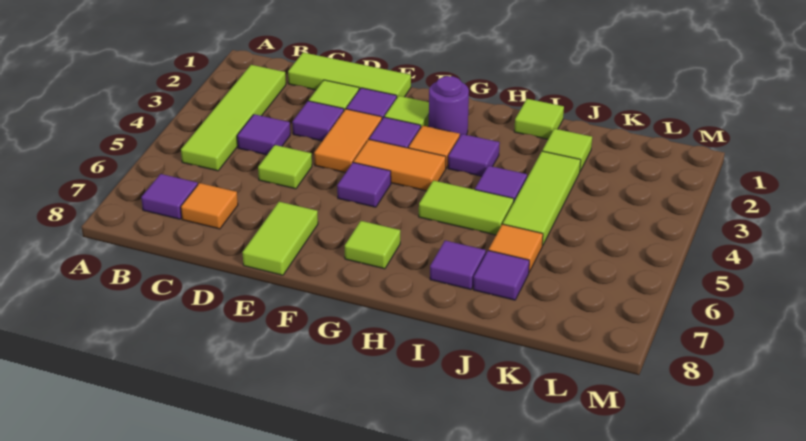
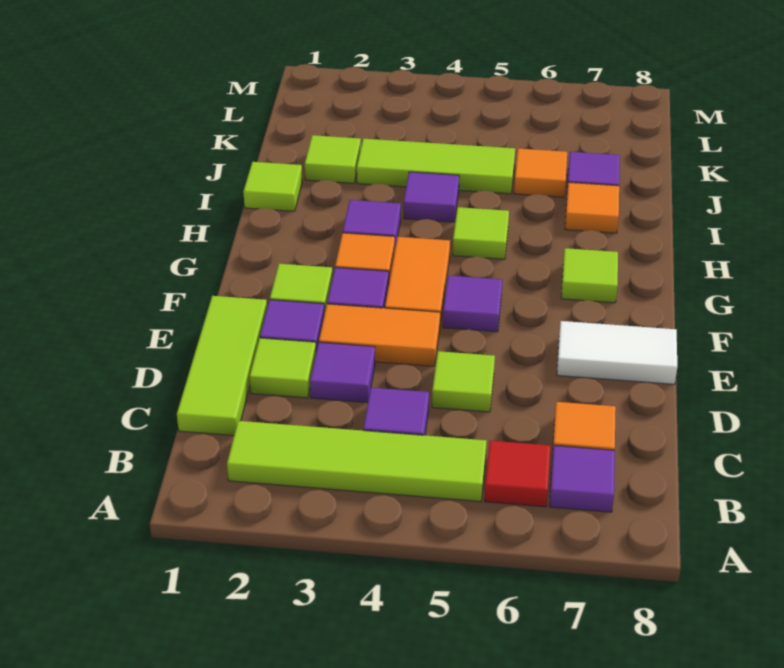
none -> red 1x1 tile [485,441,550,507]
lime 1x2 tile [242,202,318,275] -> white 1x2 tile [557,321,677,384]
purple 1x1 round brick [429,76,469,136] -> none
lime 1x2 tile [419,180,514,235] -> lime 1x1 tile [453,207,509,259]
purple 1x1 tile [430,241,486,290] -> orange 1x1 tile [565,182,619,233]

